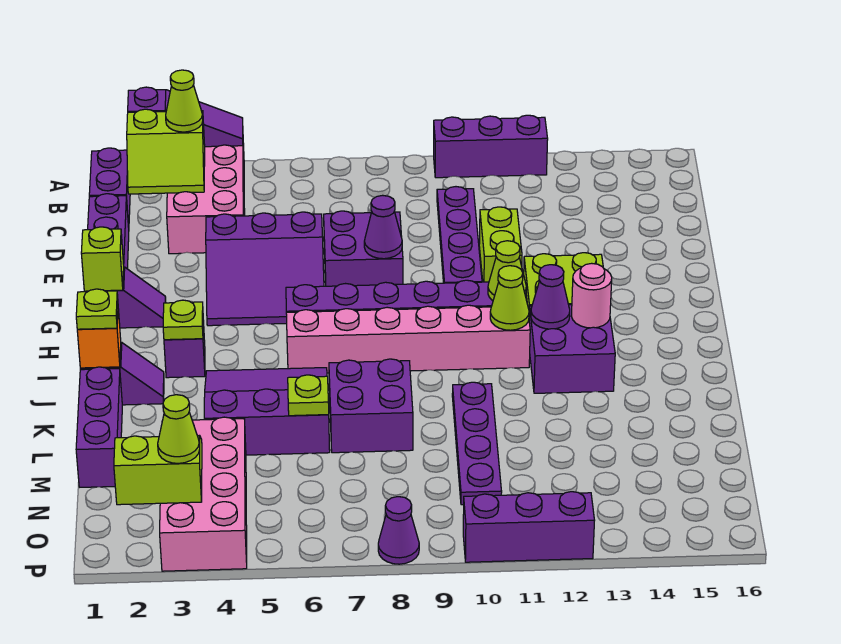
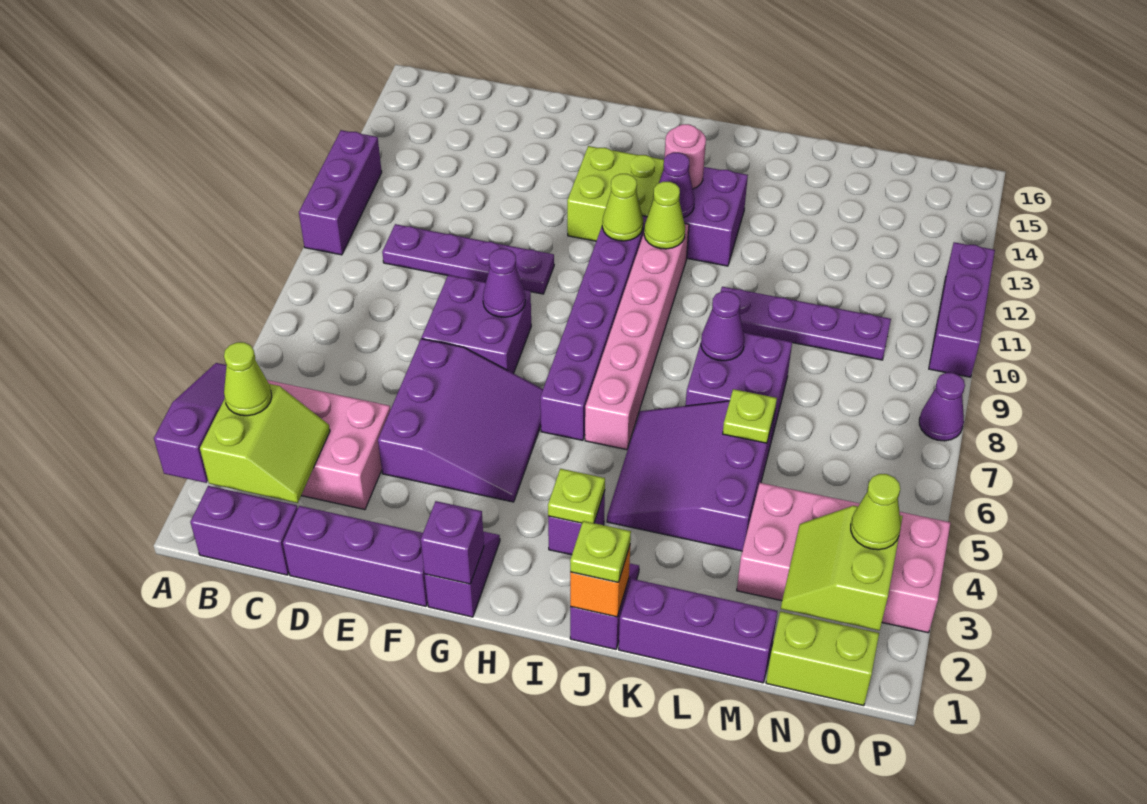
lime 1x2 brick [479,207,522,282] -> lime 1x2 brick moved to [766,611,879,706]
lime 1x1 brick [81,227,124,291] -> purple 1x1 brick [421,501,484,584]
none -> purple 1x1 cone [701,291,745,361]

